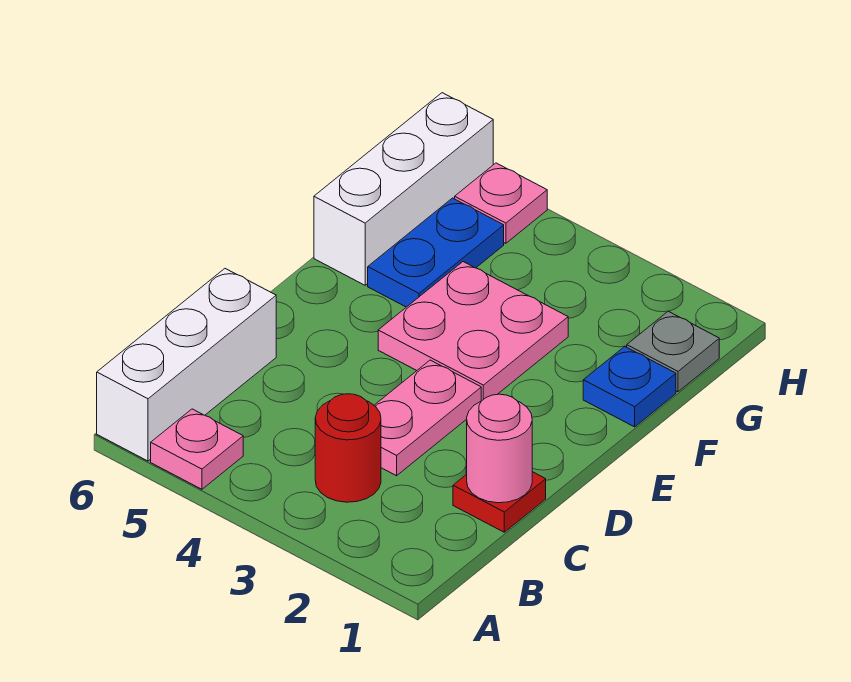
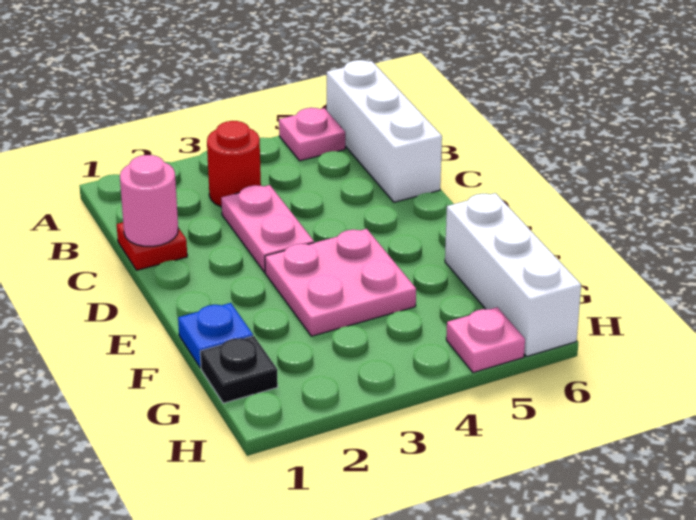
blue 1x2 plate [368,198,504,307] -> none
grey 1x1 plate [627,311,719,392] -> black 1x1 plate [200,336,278,403]

